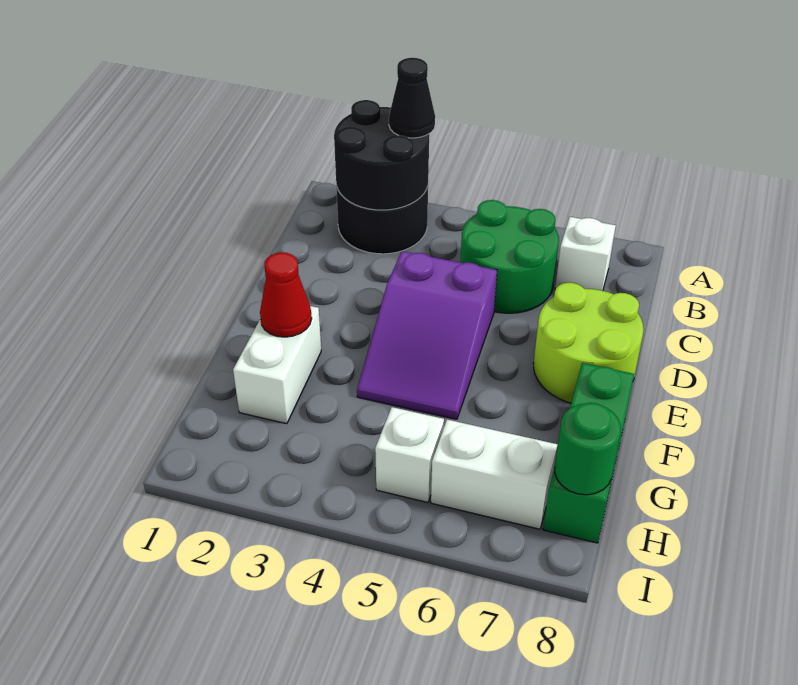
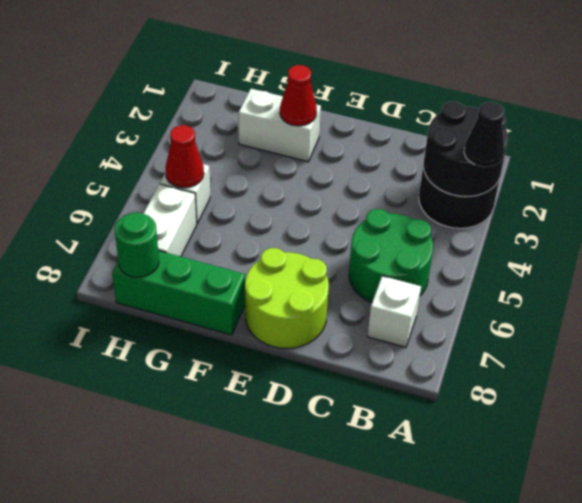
purple 2x3 slope [357,251,497,419] -> none
none -> red 1x1 cone [165,125,204,188]

